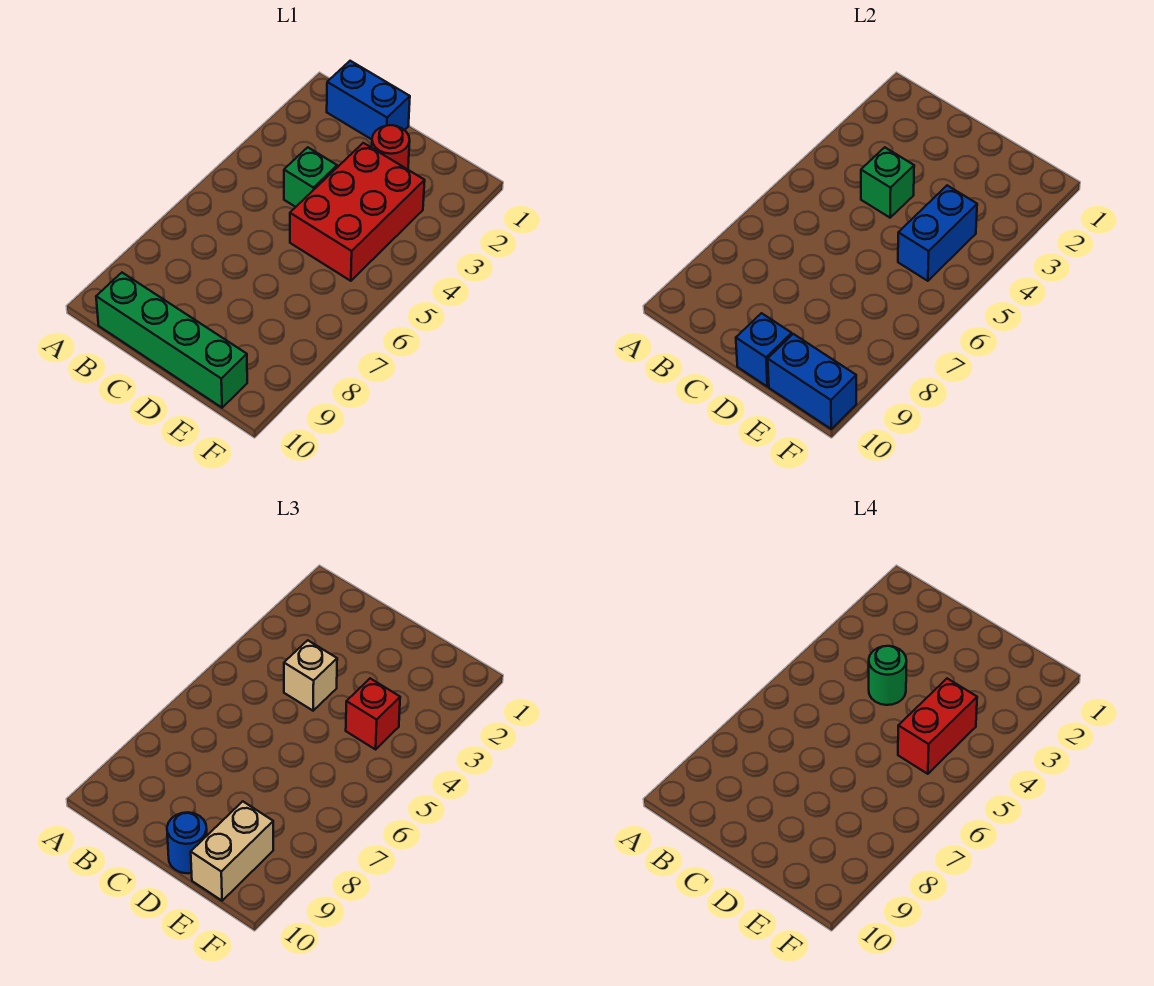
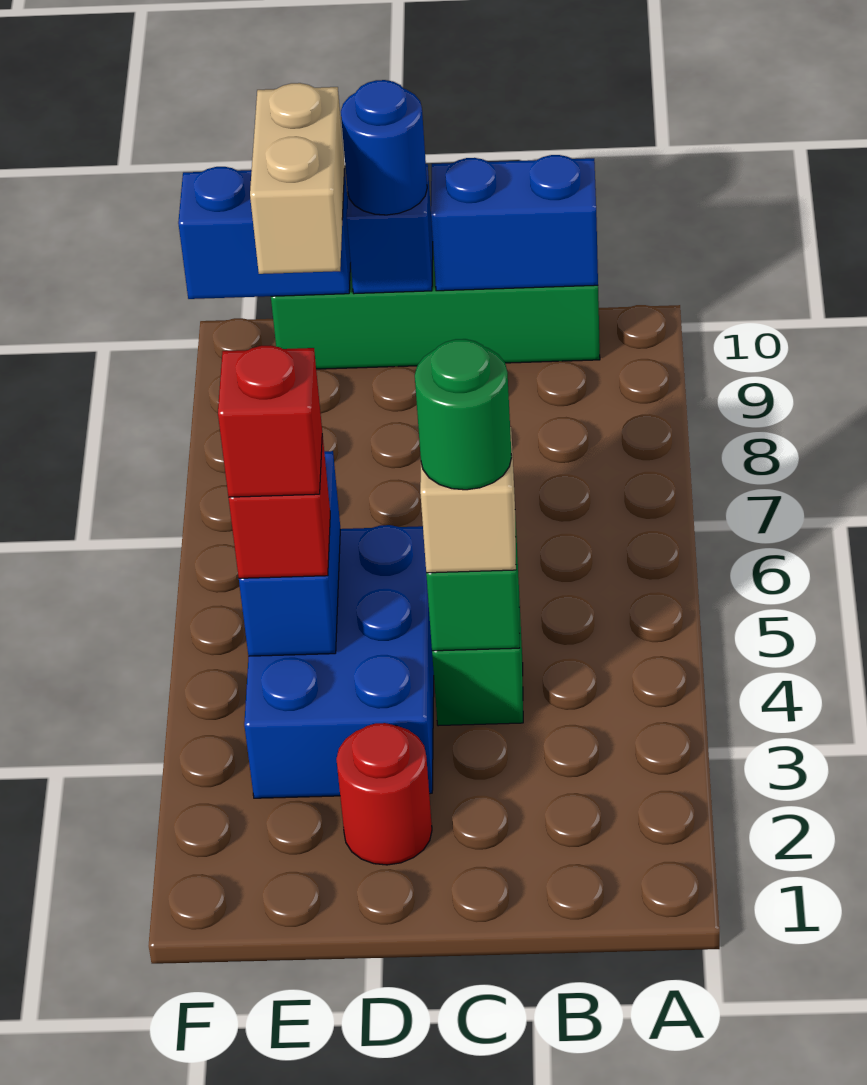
blue 1x2 brick [327,61,410,139] -> blue 1x2 brick moved to [431,155,598,291]
red 2x3 brick [290,143,425,281] -> blue 2x3 brick [244,525,434,798]
red 1x2 brick [898,678,977,774] -> red 1x1 brick [218,345,322,497]

